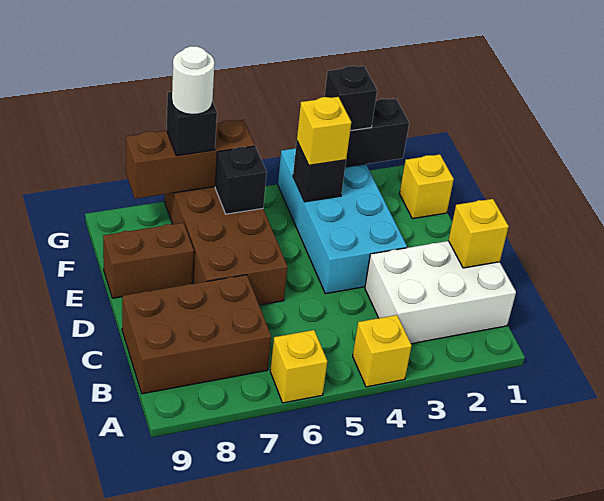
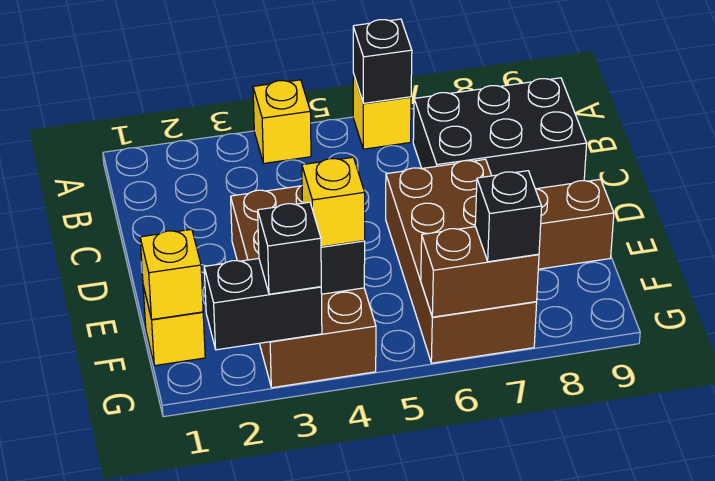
white 2x3 brick [365,241,516,344] -> none
brown 2x3 brick [122,275,271,394] -> black 2x3 brick [413,78,587,189]
yellow 1x1 brick [448,199,509,268] -> yellow 1x1 brick moved to [140,229,203,319]
cyan 2x4 brick [278,148,407,294] -> brown 2x4 brick [231,186,376,388]
black 1x1 brick [215,146,267,214] -> black 1x1 brick moved to [353,19,412,103]
brown 1x3 brick [126,120,255,199] -> brown 1x2 brick [421,227,539,317]
white 1x1 round brick [172,46,215,115] -> none

